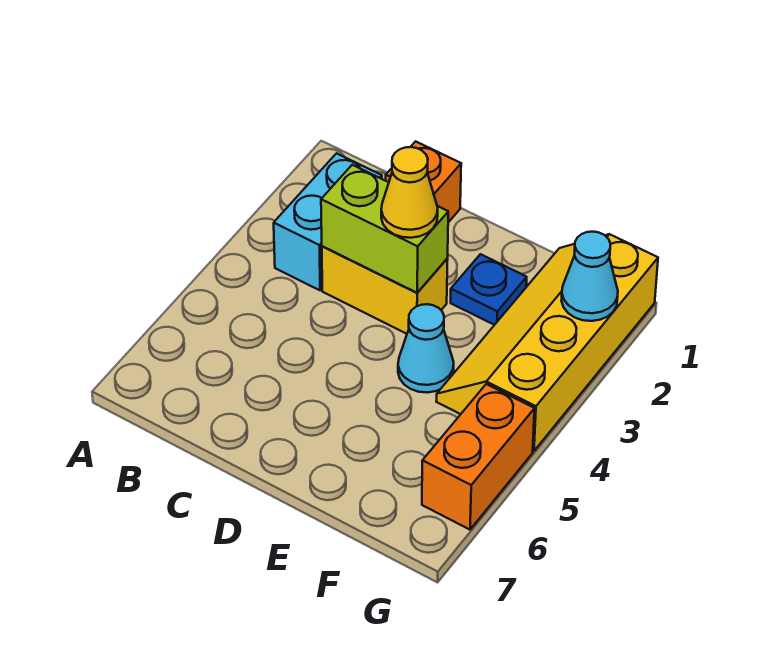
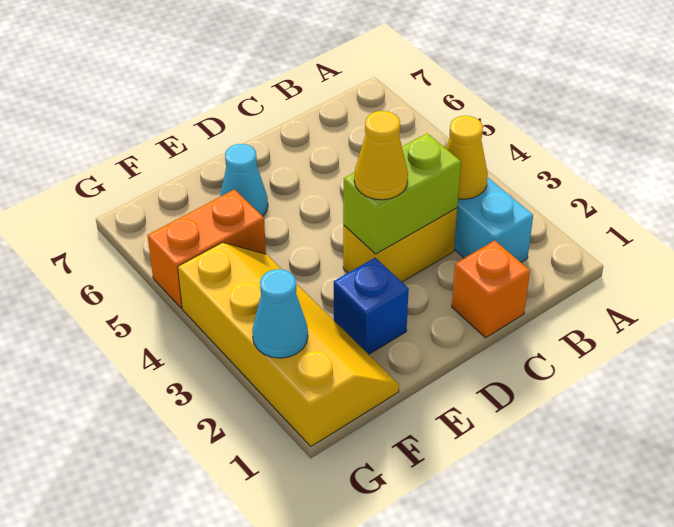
none -> yellow 1x1 cone [446,116,488,199]
blue 1x1 plate [451,254,527,325] -> blue 1x1 brick [334,258,409,354]
cyan 1x1 cone [398,304,454,393] -> cyan 1x1 cone moved to [220,144,268,216]
orange 1x2 brick [422,384,535,530] -> orange 1x2 brick turned to [148,189,266,308]

